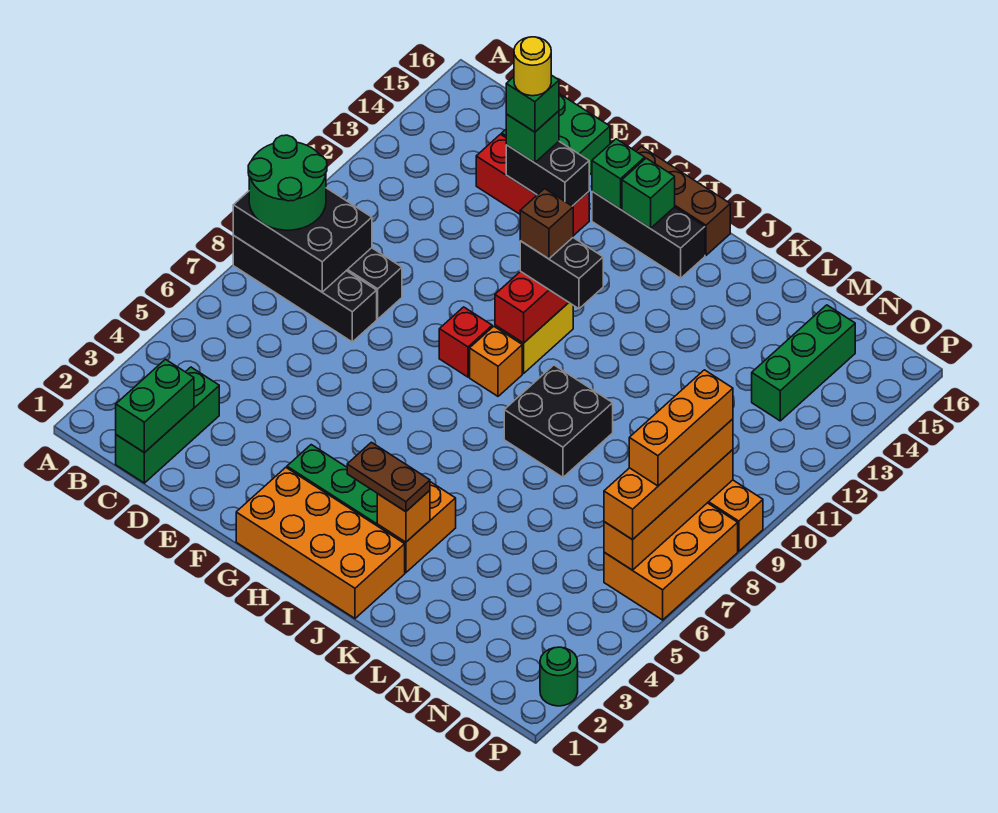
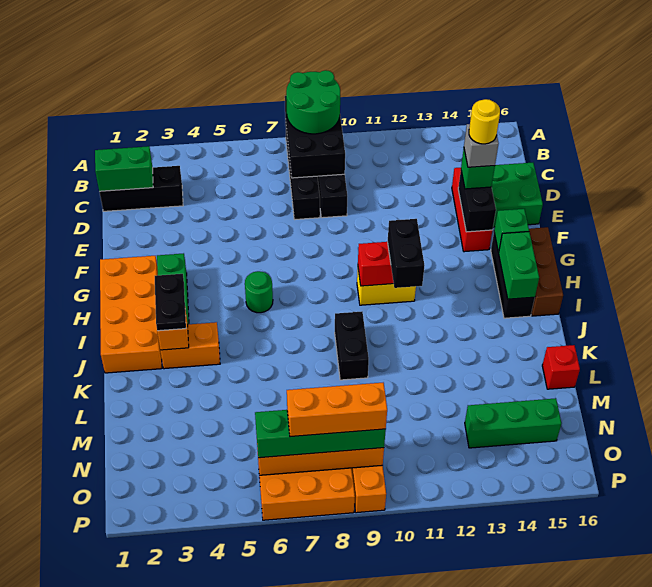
green 1x3 brick [116,367,219,483] -> black 1x3 brick [99,166,183,211]
green 1x1 brick [506,75,559,132] -> grey 1x1 brick [464,124,499,167]
red 1x1 brick [439,307,492,377] -> red 1x1 brick moved to [542,345,580,389]
orange 1x1 brick [470,326,522,396] -> none
brown 1x1 brick [520,189,573,259] -> none
green 1x1 brick [622,158,675,229] -> green 1x2 brick [499,232,539,299]
brown 1x2 plate [347,442,430,512] -> black 1x2 plate [155,274,186,331]
black 2x2 brick [504,365,613,477] -> black 1x2 brick [335,312,369,380]
orange 1x4 brick [604,419,733,540] -> green 1x4 brick [255,410,386,458]
green 1x1 round brick [540,647,578,706] -> green 1x1 round brick moved to [245,271,273,313]

